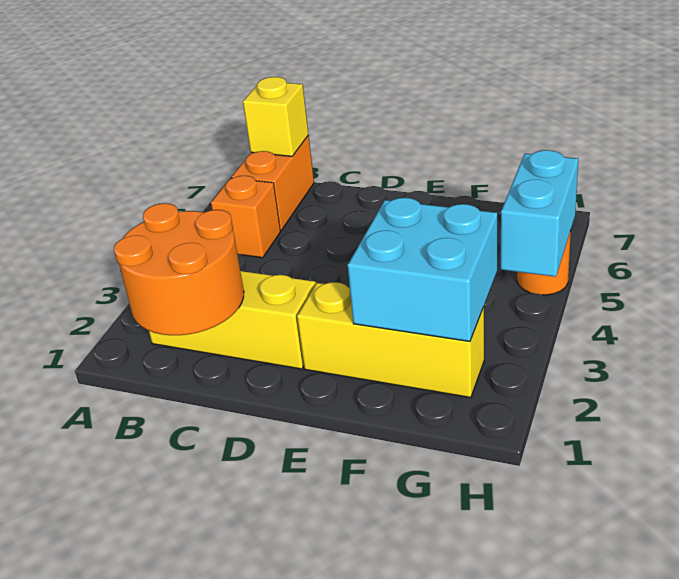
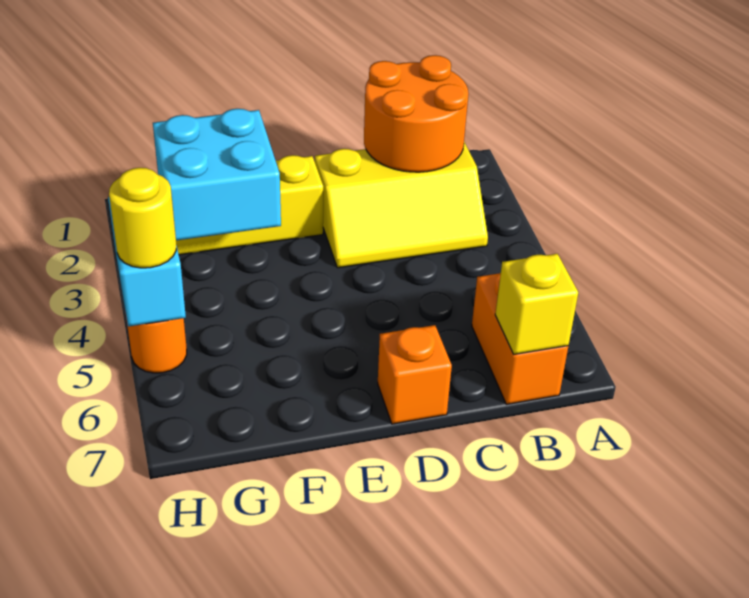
orange 1x1 brick [211,176,280,258] -> orange 1x1 brick moved to [378,325,452,424]
none -> yellow 1x1 round brick [109,168,176,268]

